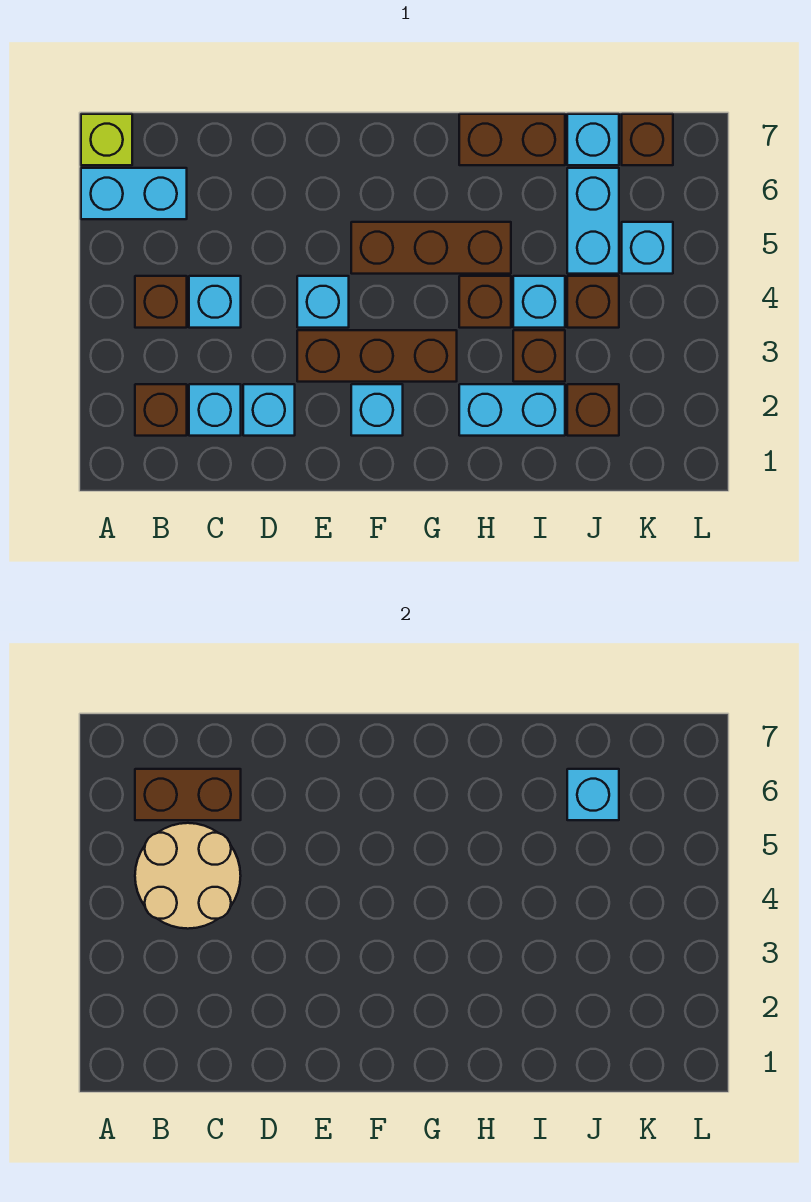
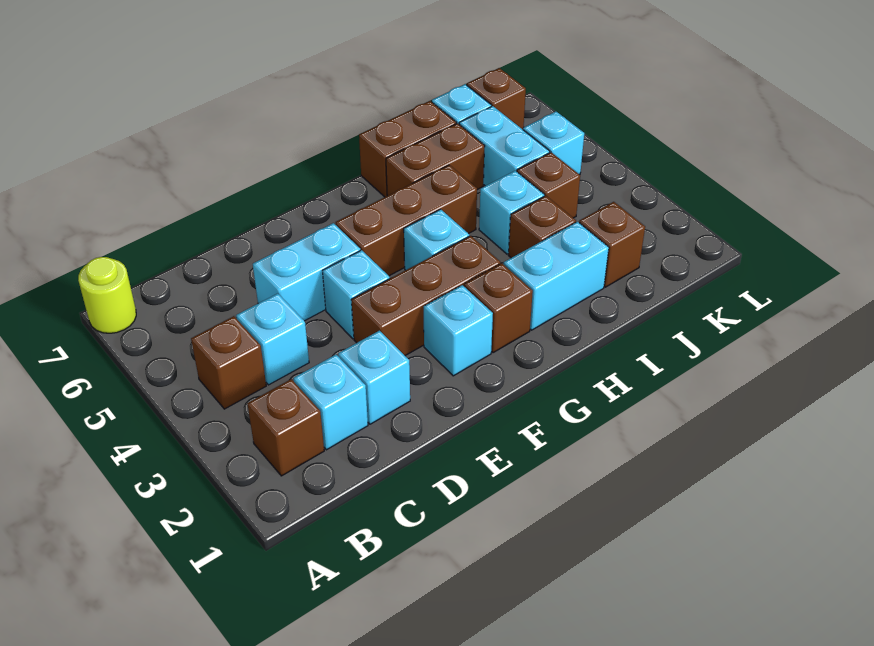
cyan 1x2 brick [81,168,187,219] -> cyan 1x2 brick moved to [253,223,360,321]
lime 1x1 brick [81,114,132,165] -> lime 1x1 round brick [78,257,136,333]
tan 2x2 round brick [135,823,241,929] -> none
brown 1x2 brick [135,769,241,820] -> brown 1x2 brick moved to [386,123,485,196]
brown 1x1 brick [459,276,511,328] -> brown 1x1 brick moved to [464,263,533,353]
cyan 1x1 brick [567,769,619,820] -> cyan 1x1 brick moved to [404,209,469,270]

